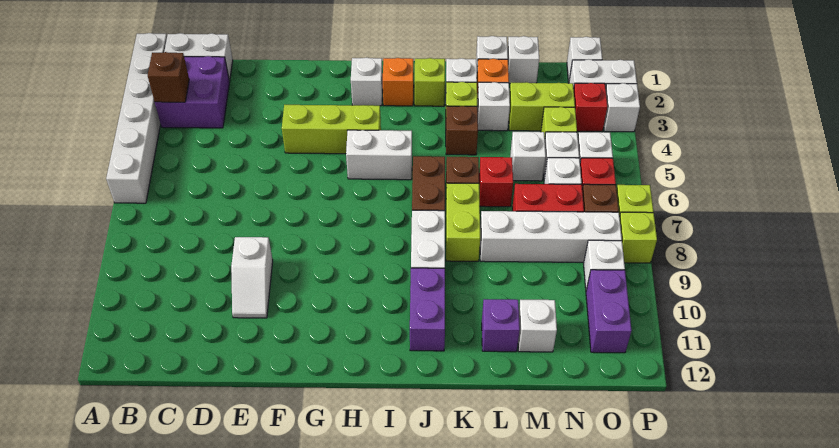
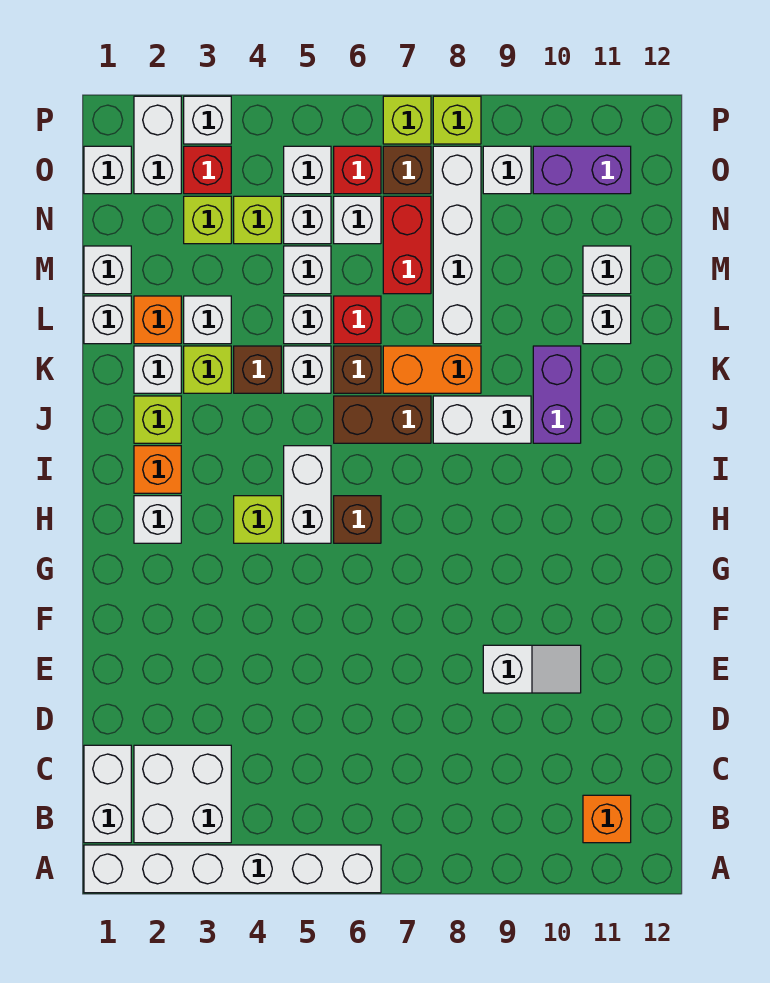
purple 2x2 brick [155,56,230,128] -> white 2x2 brick [134,745,231,843]
brown 1x1 brick [148,52,189,102] -> brown 1x1 brick moved to [334,496,381,543]
none -> orange 1x1 brick [583,795,631,843]
lime 1x3 brick [282,105,381,154] -> lime 1x1 brick [234,496,281,543]
purple 1x2 brick [410,268,445,351] -> purple 1x2 brick turned to [533,346,581,443]
none -> white 1x1 brick [284,346,331,393]
lime 1x2 brick [446,183,480,261] -> orange 1x2 brick [383,346,481,393]
none -> white 1x1 brick [284,296,331,344]
purple 1x1 brick [482,299,520,352] -> white 1x1 brick [583,296,631,344]
lime 1x2 brick [509,82,575,131] -> lime 1x1 brick [184,196,231,244]

